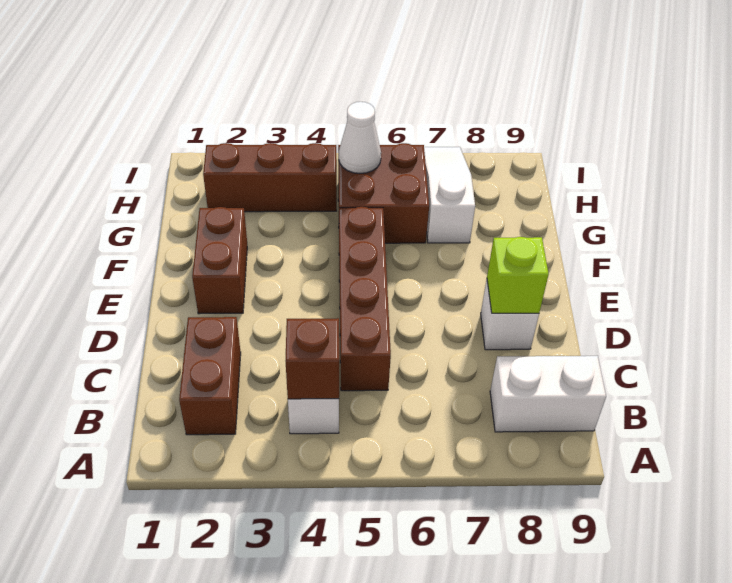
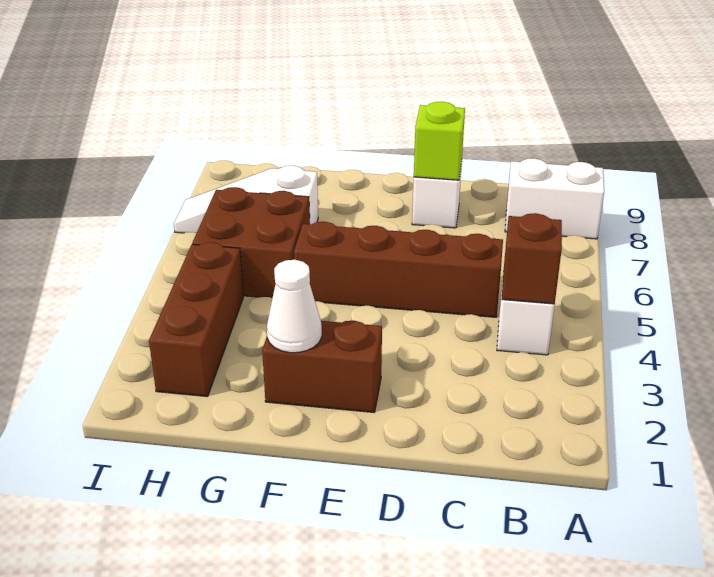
brown 1x2 brick [179,317,241,435] -> none
white 1x2 brick [490,356,606,432] -> white 1x2 brick turned to [505,158,604,239]
white 1x1 cone [339,102,381,174] -> white 1x1 cone moved to [267,260,322,353]

